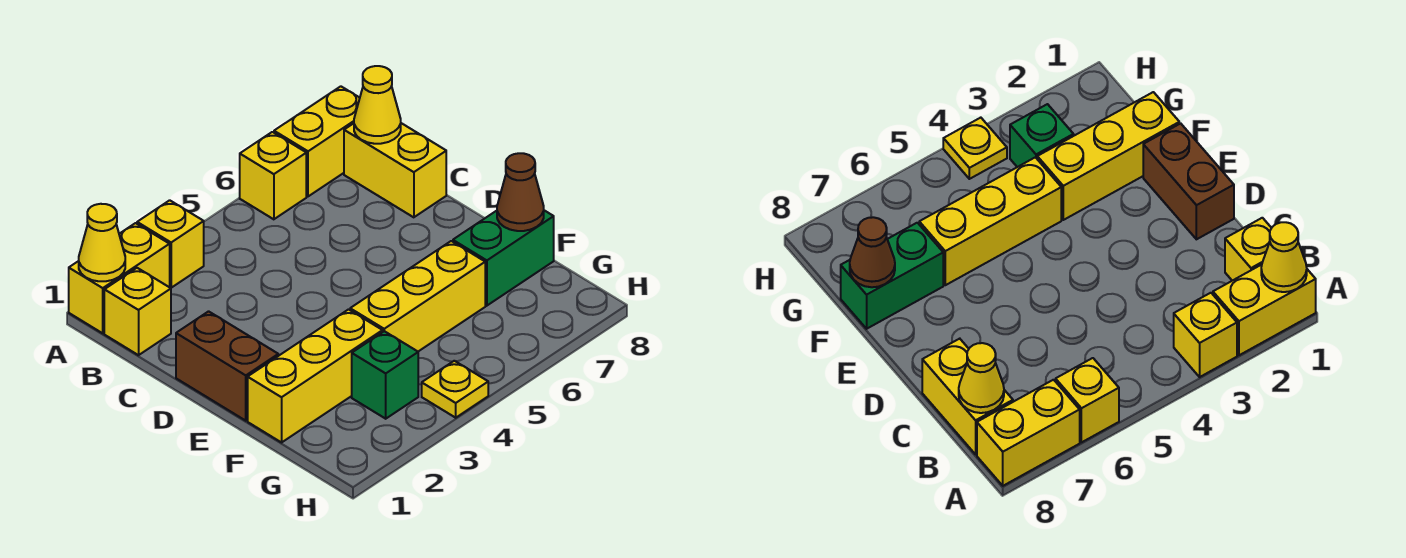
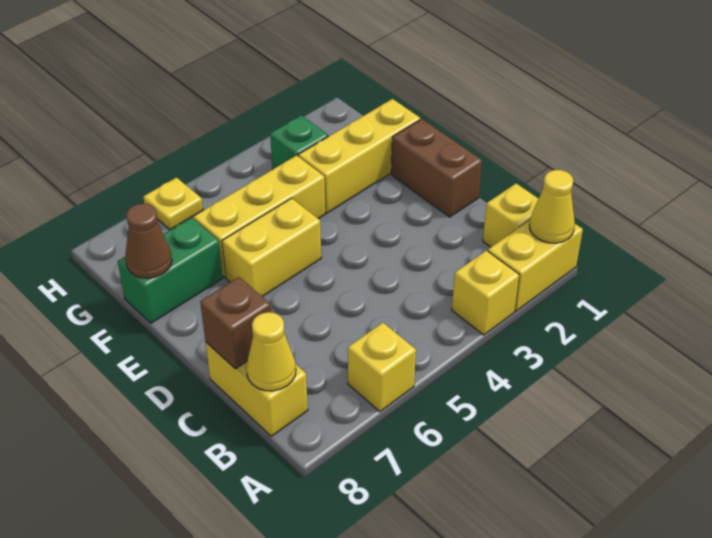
yellow 1x2 brick [274,86,360,196] -> yellow 1x2 brick moved to [222,198,321,297]
none -> brown 1x1 brick [200,277,271,369]
yellow 1x1 plate [422,361,488,418] -> yellow 1x1 plate moved to [143,178,203,230]

